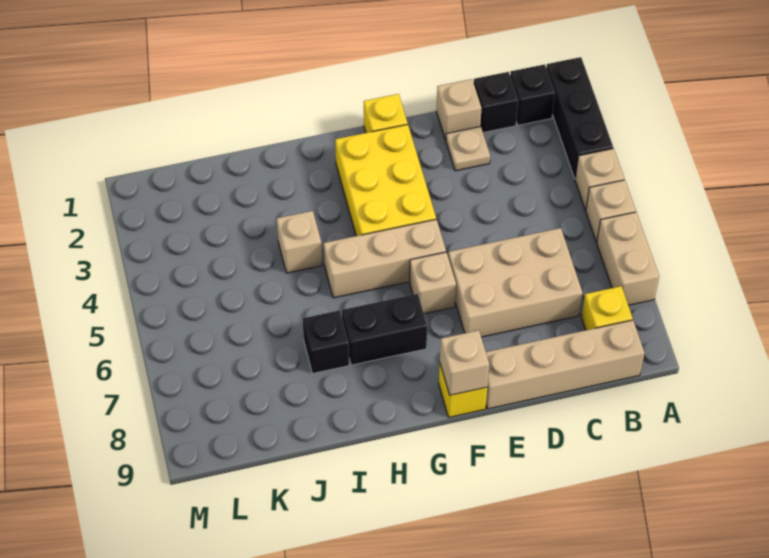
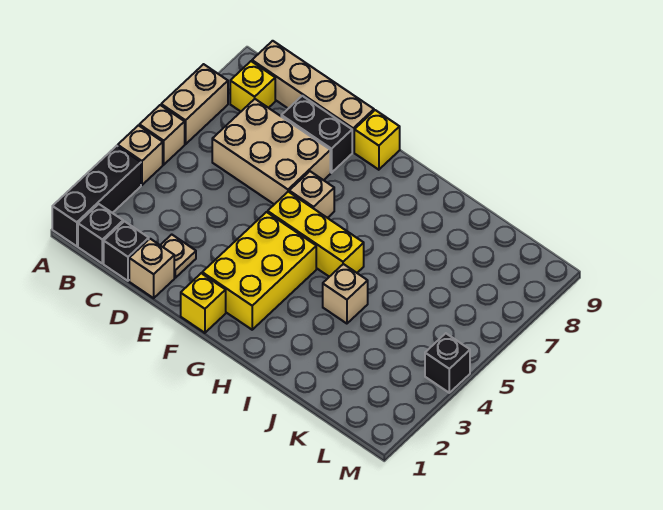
tan 1x3 brick [324,219,446,298] -> yellow 1x3 brick [268,192,364,277]
tan 1x1 brick [440,330,489,395] -> none
black 1x2 brick [342,294,427,365] -> black 1x2 brick moved to [281,96,352,173]
black 1x1 brick [302,310,349,374] -> black 1x1 brick moved to [425,333,470,393]

